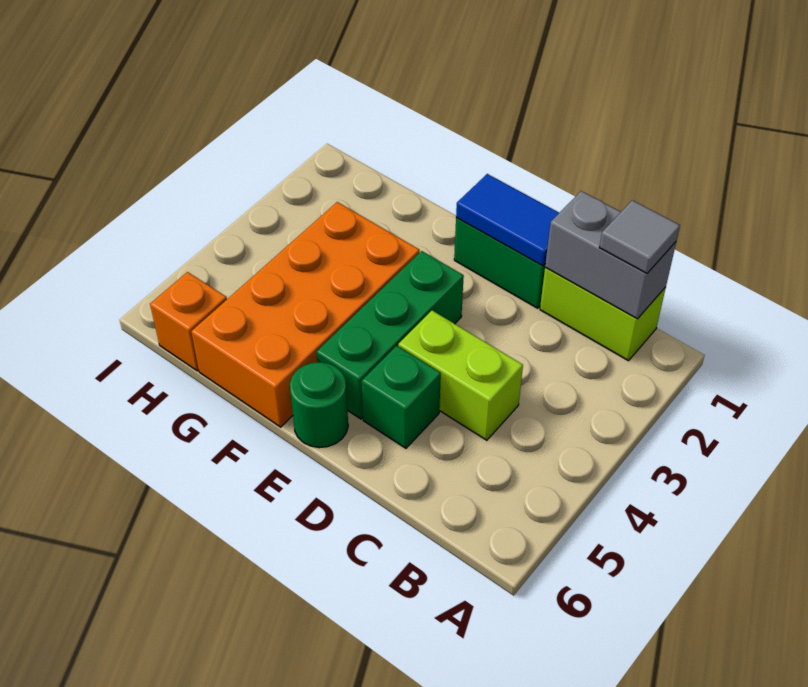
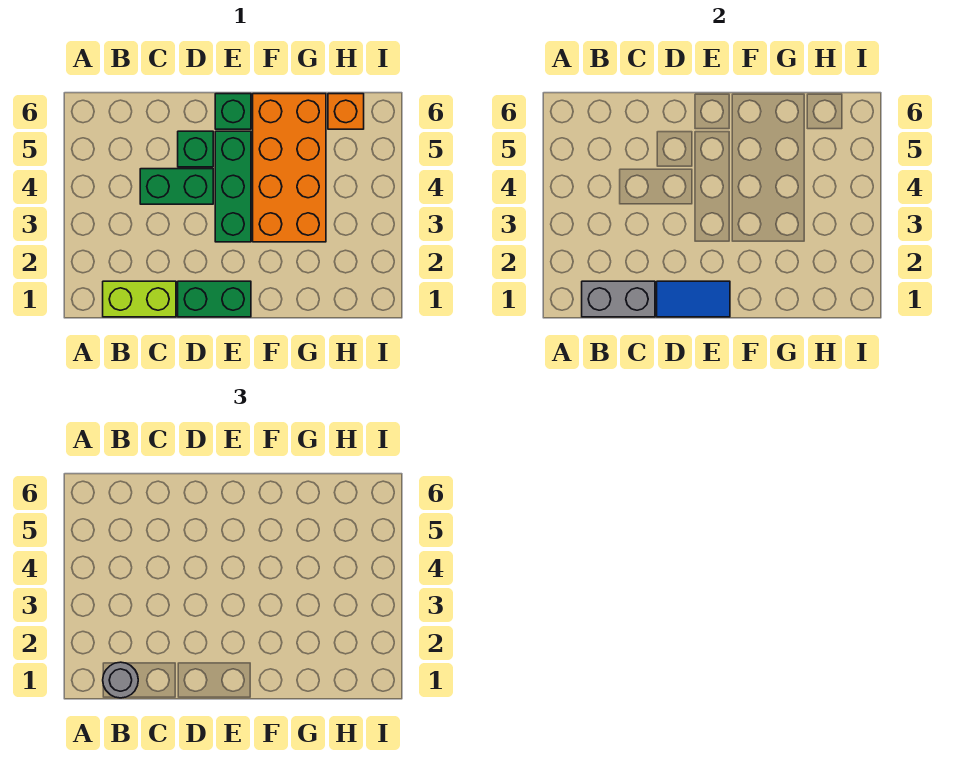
grey 1x1 tile [599,200,680,273] -> grey 1x1 round brick [103,662,138,698]
lime 1x2 brick [398,311,523,440] -> green 1x2 brick [140,169,213,204]
green 1x1 round brick [290,362,348,448] -> green 1x1 brick [215,94,251,129]

